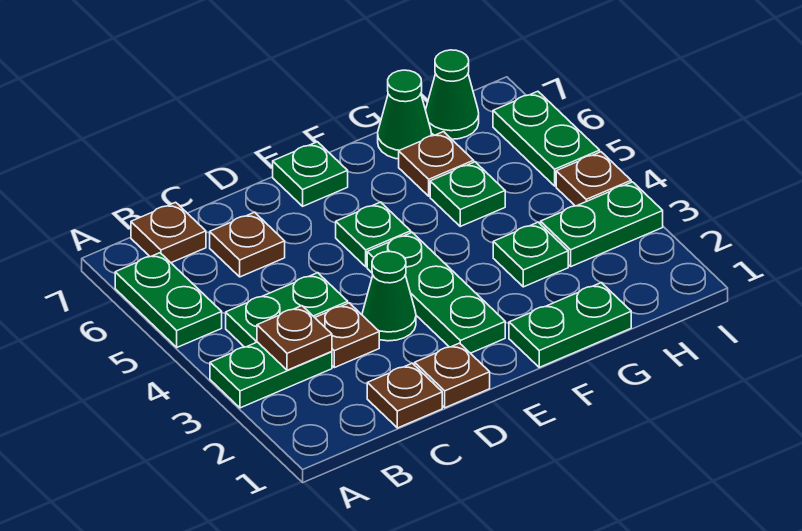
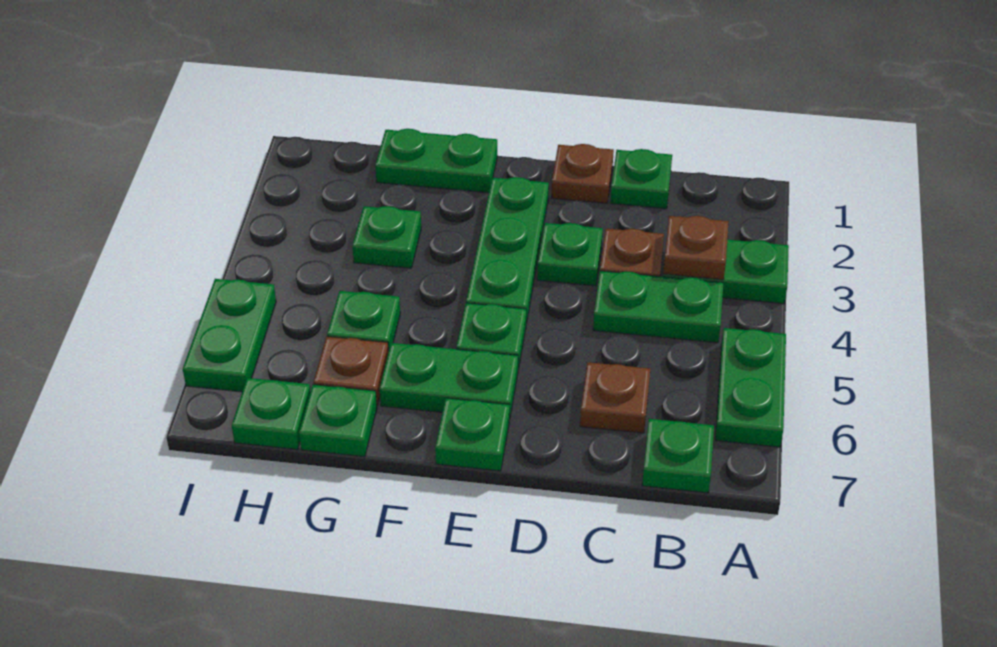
brown 1x1 plate [131,202,206,263] -> green 1x1 plate [642,419,714,493]
brown 1x1 plate [367,363,442,428] -> green 1x1 plate [610,149,672,209]
green 1x1 cone [362,252,416,341] -> green 1x1 plate [537,223,603,286]
green 1x1 cone [378,70,432,159] -> green 1x1 plate [299,384,377,457]
green 1x2 plate [541,182,663,266] -> green 1x2 plate moved to [380,343,518,419]
green 1x1 cone [426,50,479,139] -> green 1x1 plate [232,378,310,450]
brown 1x1 plate [556,152,631,206] -> none

